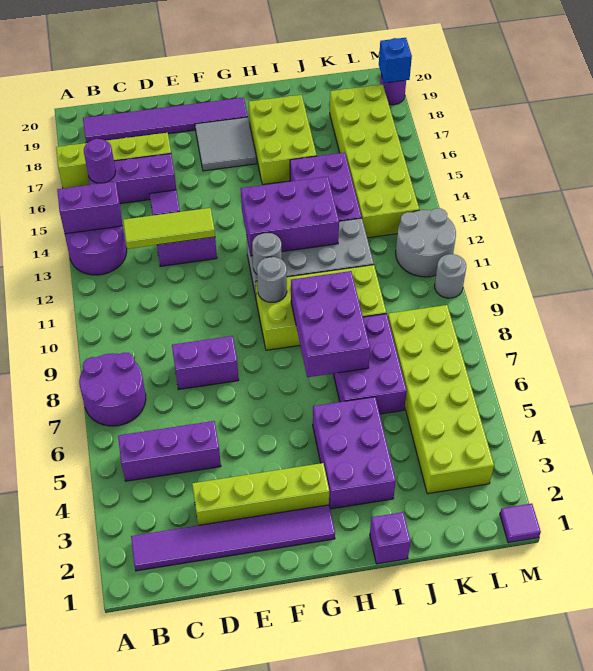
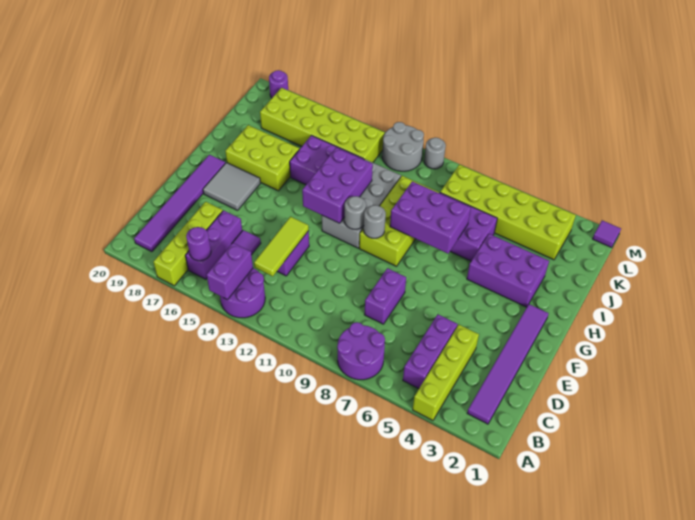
lime 1x4 brick [192,463,329,525] -> lime 1x4 brick moved to [413,325,479,420]
purple 1x1 brick [370,512,411,564] -> none
blue 1x1 brick [379,38,412,83] -> none

